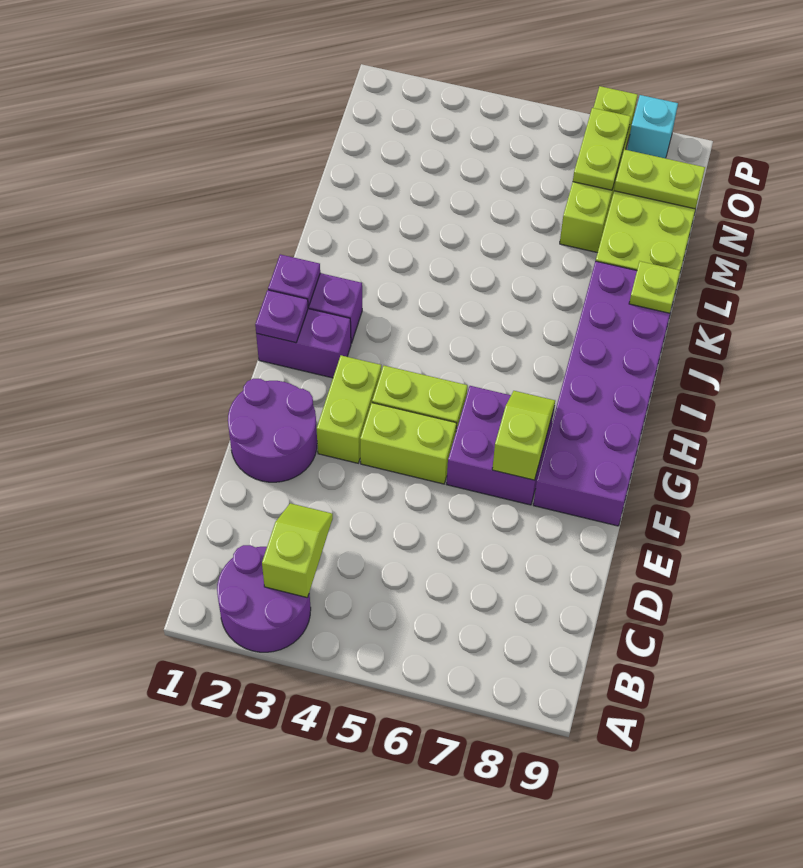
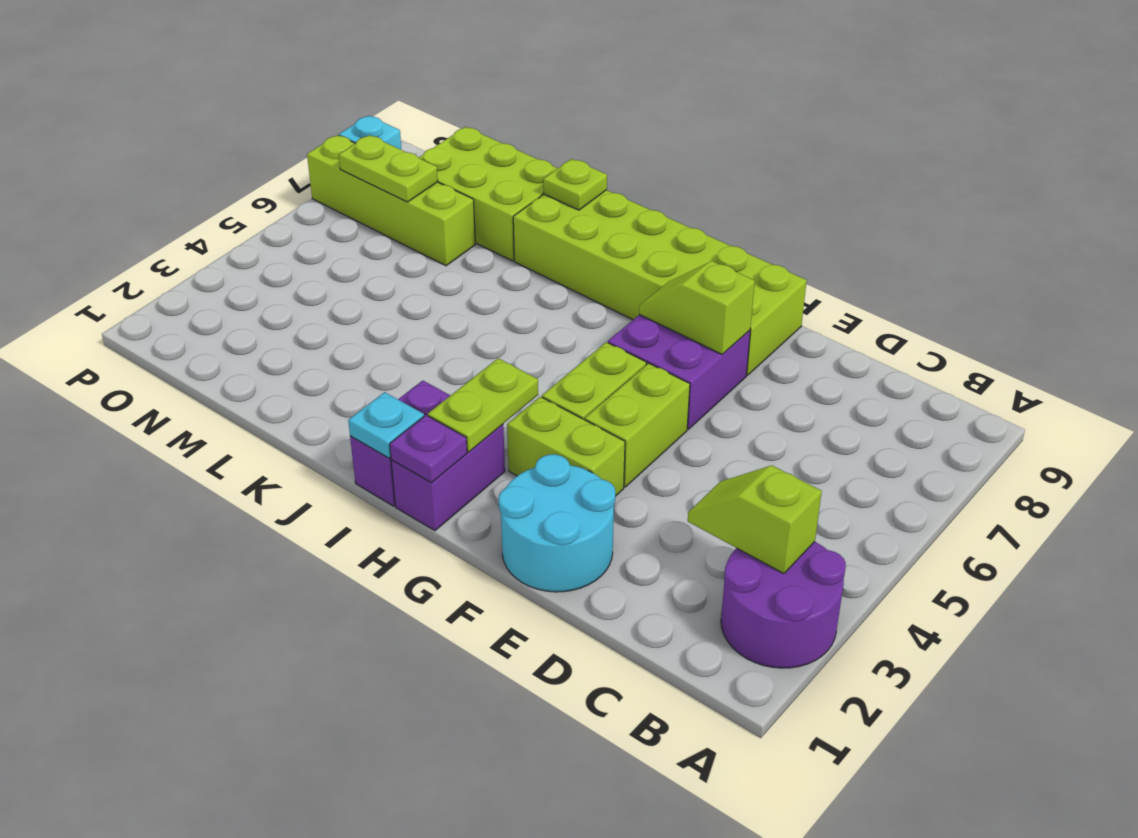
purple 2x2 round brick [228,379,317,482] -> cyan 2x2 round brick [499,454,615,592]
purple 2x6 brick [533,261,674,526] -> lime 2x6 brick [513,190,807,375]
purple 1x1 plate [268,254,320,307] -> cyan 1x1 plate [348,392,424,458]
lime 1x2 plate [614,149,705,209] -> lime 1x2 plate moved to [428,358,538,452]

